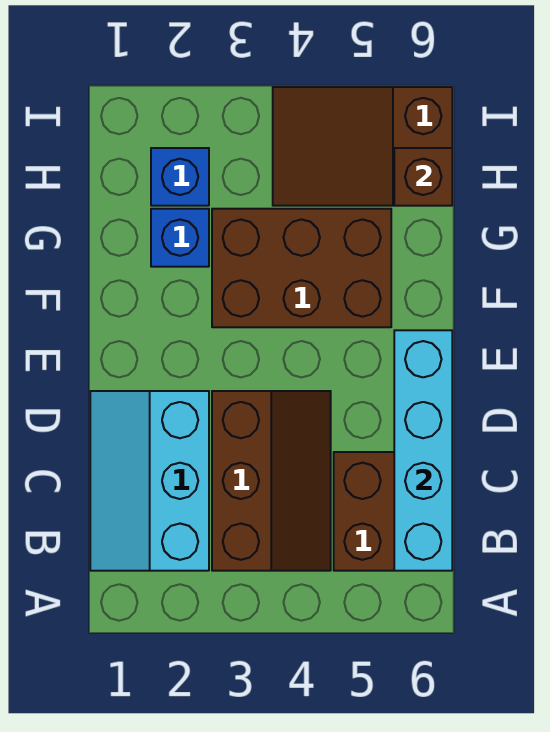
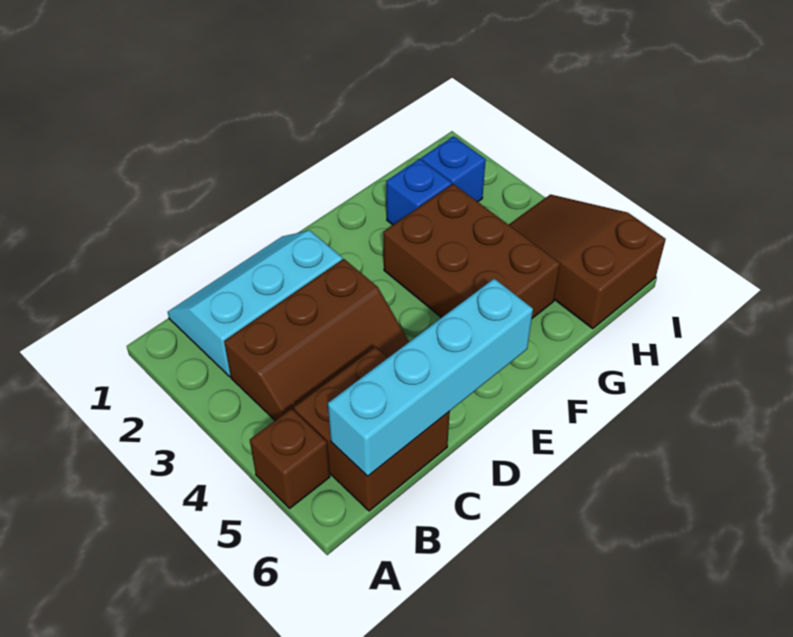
brown 1x1 brick [394,148,452,206] -> brown 1x1 brick moved to [250,409,330,509]

